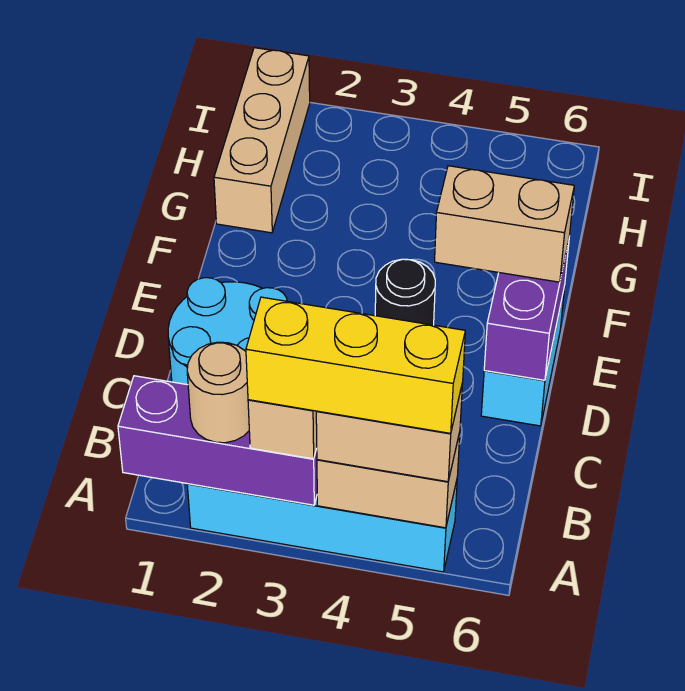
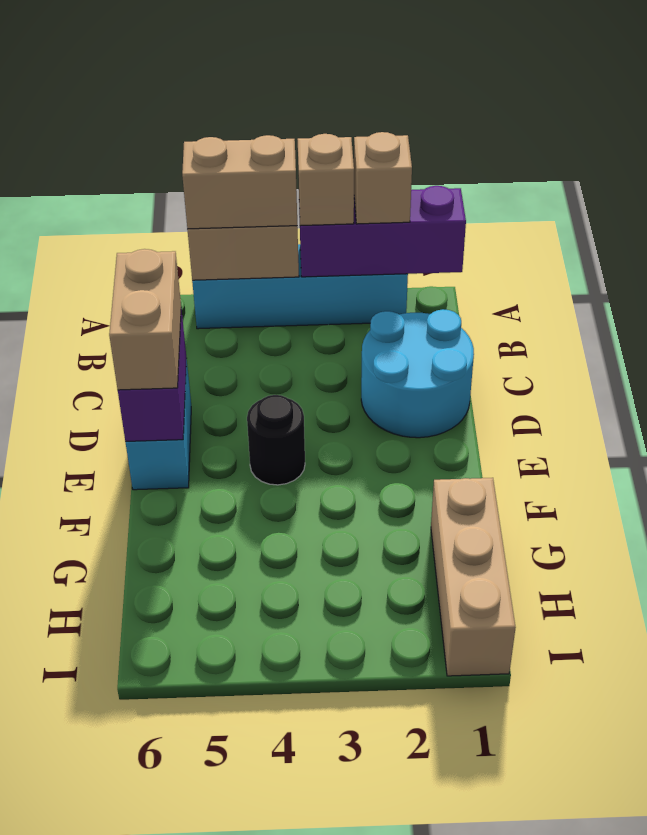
tan 1x1 round brick [187,342,249,443] -> tan 1x1 brick [354,132,412,224]
yellow 1x3 brick [246,297,465,433] -> none
tan 1x2 brick [435,166,574,282] -> tan 1x2 brick turned to [109,249,181,390]

